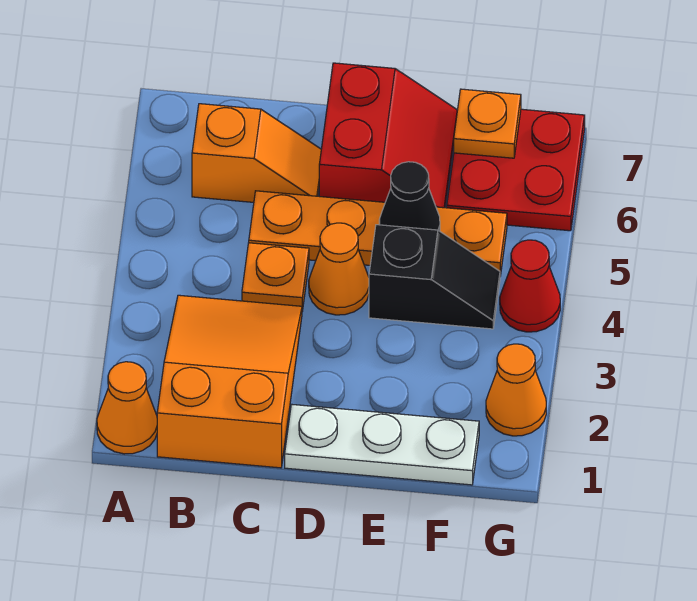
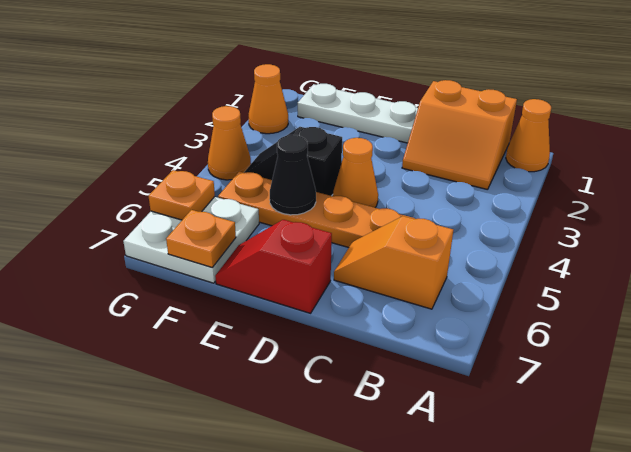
orange 2x3 slope [157,295,302,468] -> orange 2x2 slope [402,80,517,190]
orange 1x1 plate [242,243,309,311] -> orange 1x1 plate moved to [149,170,215,220]
red 2x2 slope [319,63,457,208] -> red 1x2 slope [215,220,332,313]
red 2x2 plate [447,109,585,231] -> white 2x2 plate [123,197,259,283]
red 1x1 cone [500,240,560,332] -> orange 1x1 cone [208,106,251,180]

